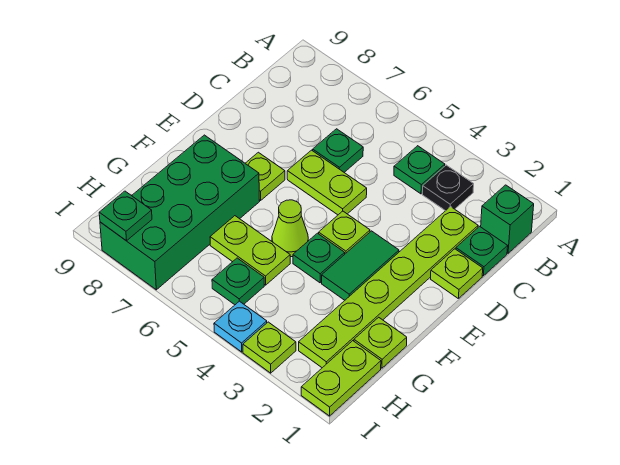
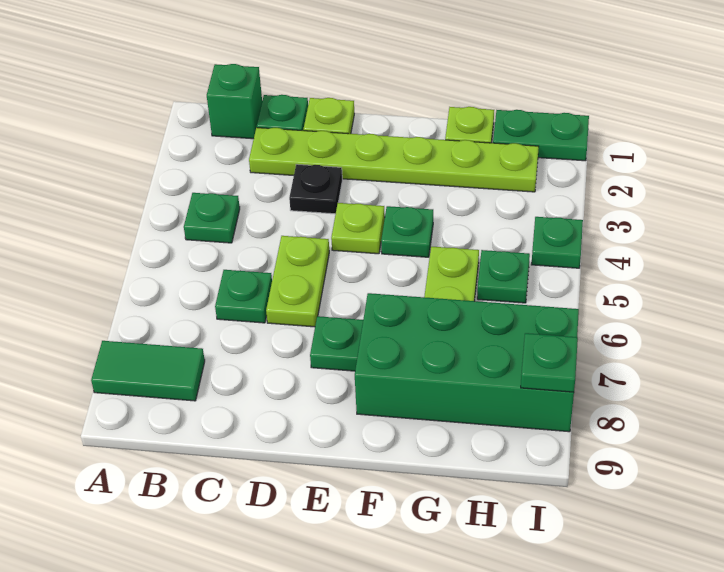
black 1x1 plate [422,165,474,211] -> black 1x1 plate moved to [289,164,342,214]
green 1x2 tile [322,231,399,300] -> green 1x2 tile moved to [91,341,205,401]
lime 1x1 plate [245,152,285,200] -> green 1x1 plate [310,316,363,371]
lime 1x1 cone [272,200,308,257] -> none
lime 1x2 plate [301,341,381,416] -> green 1x2 plate [493,110,589,161]
lime 1x1 plate [243,322,296,373] -> none
cyan 1x1 plate [214,301,267,352] -> green 1x1 plate [532,217,583,268]

